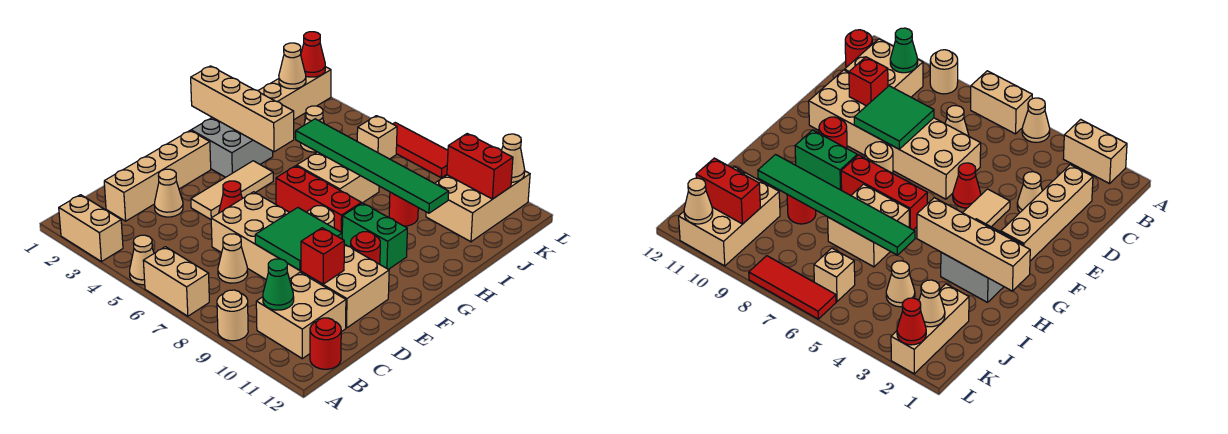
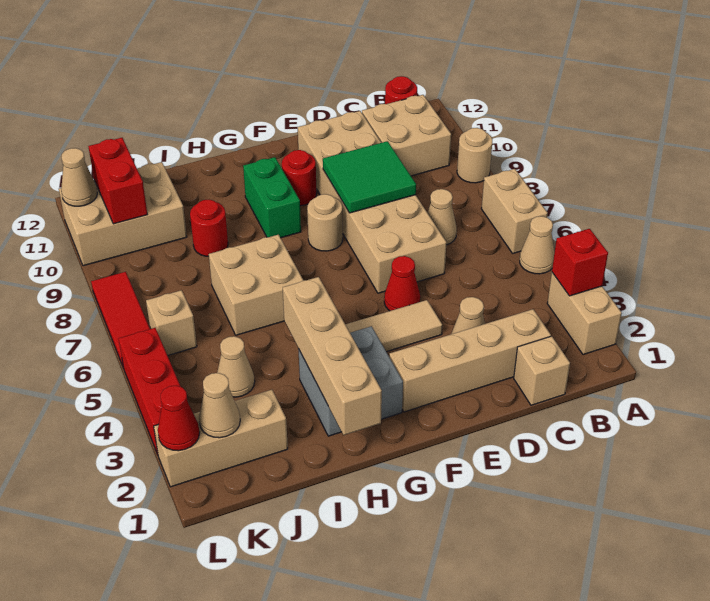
green 1x1 cone [263,259,294,310] -> none
none -> tan 1x1 brick [514,336,570,405]
red 1x1 brick [301,228,344,284] -> red 1x1 brick moved to [552,229,608,296]
red 1x3 brick [276,166,361,232] -> red 1x3 brick moved to [119,328,181,454]
green 1x6 tile [296,119,449,213] -> none

